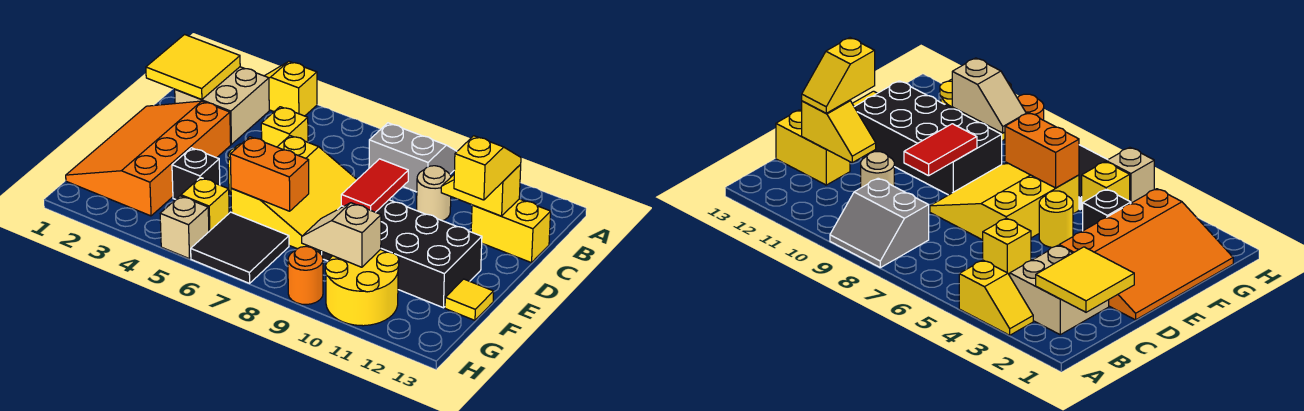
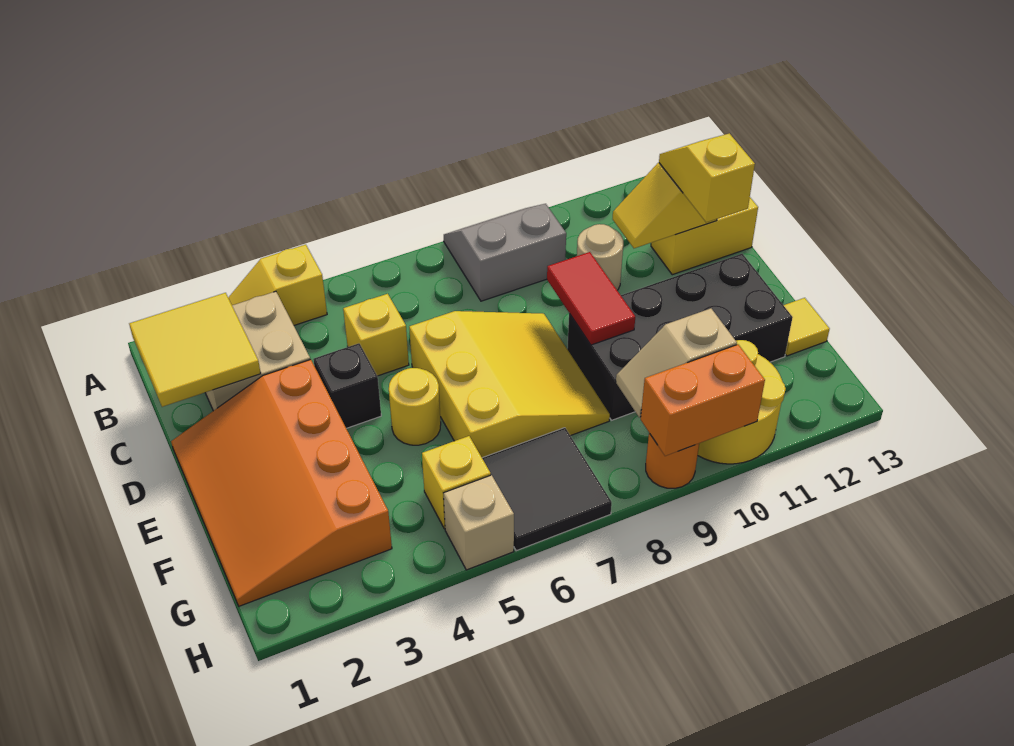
black 1x1 brick [172,148,220,199] -> black 1x1 brick moved to [313,343,381,428]
orange 1x2 brick [230,137,309,211] -> orange 1x2 brick moved to [641,344,765,456]

